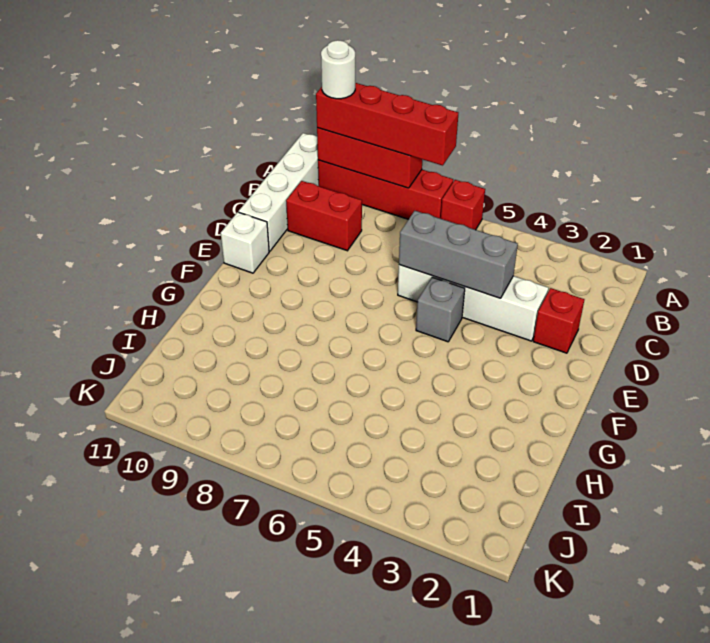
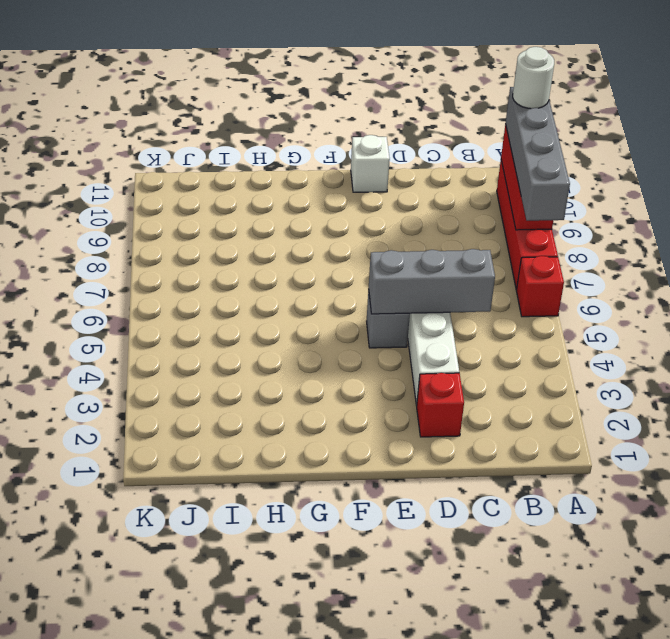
red 1x4 brick [316,83,458,166] -> grey 1x4 brick [506,87,570,221]
white 1x4 brick [238,133,319,251] -> none
red 1x2 brick [286,181,362,251] -> none
grey 1x3 brick [399,211,518,298] -> grey 1x3 brick turned to [369,249,495,314]

